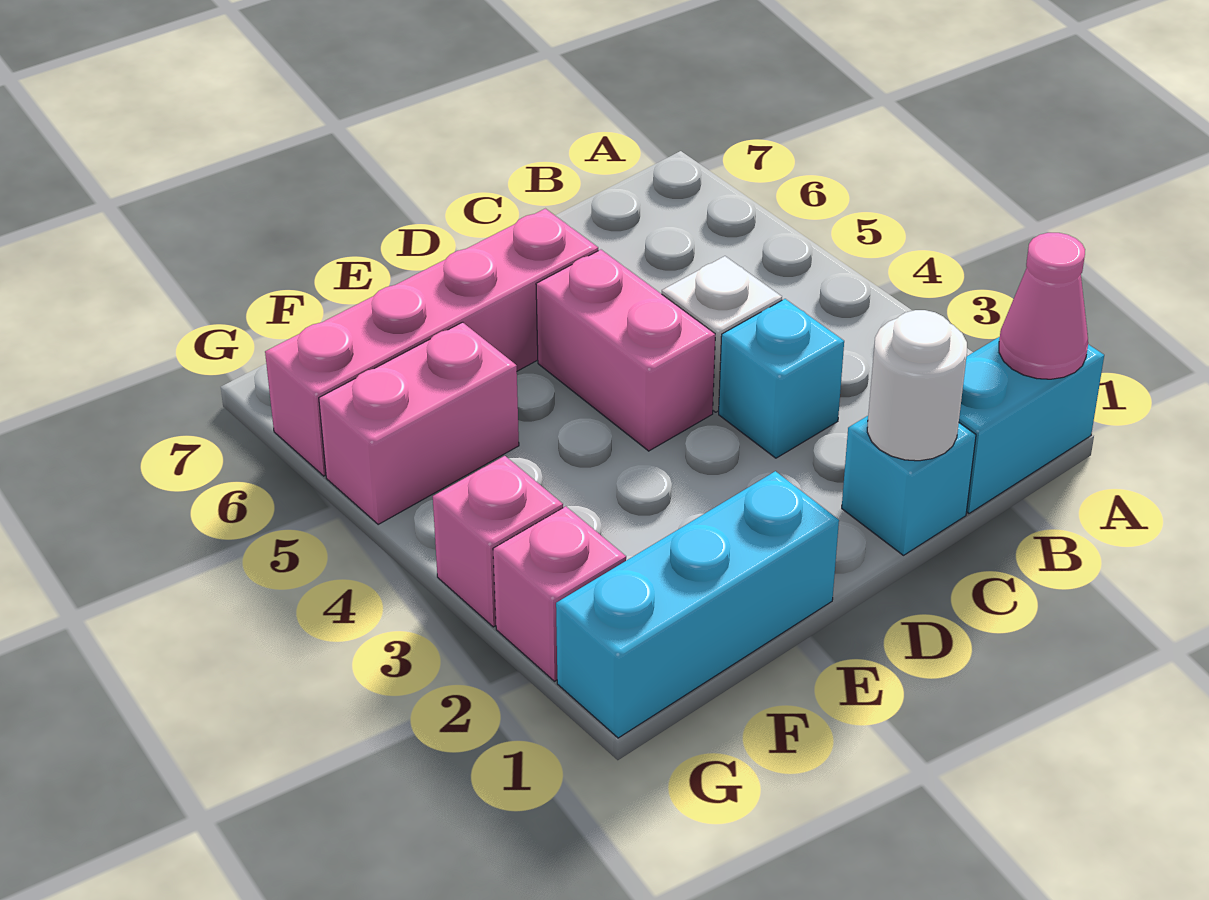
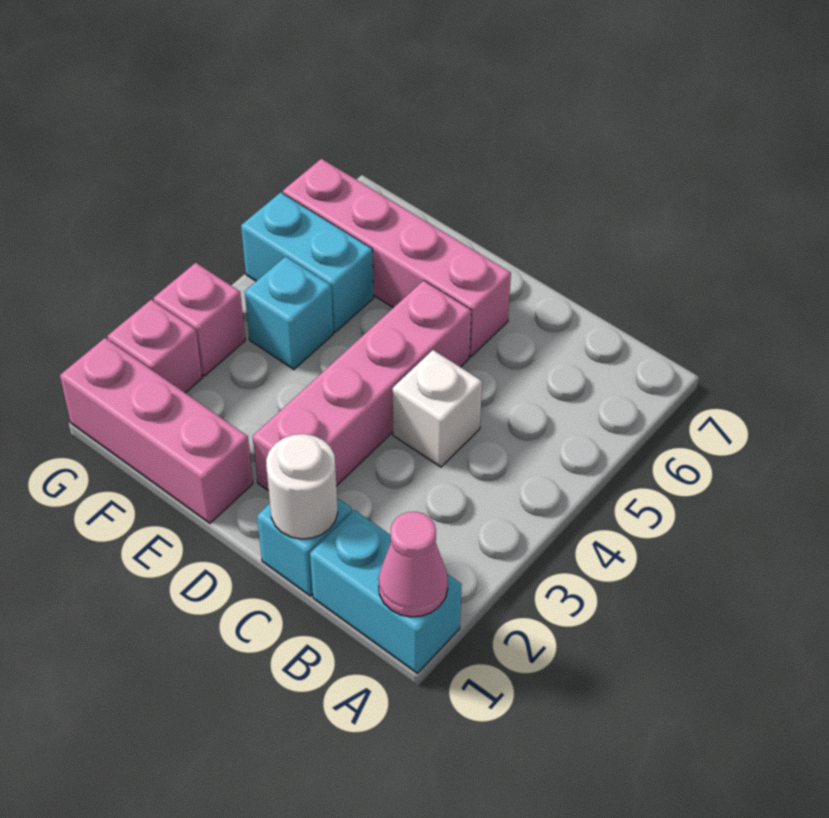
cyan 1x1 brick [719,299,844,458] -> cyan 1x1 brick moved to [245,257,333,369]
pink 1x2 brick [536,250,715,451] -> pink 1x4 brick [253,280,471,491]
cyan 1x3 brick [556,471,839,738] -> pink 1x3 brick [60,338,253,523]
pink 1x2 brick [319,322,519,525] -> cyan 1x2 brick [241,192,374,332]

